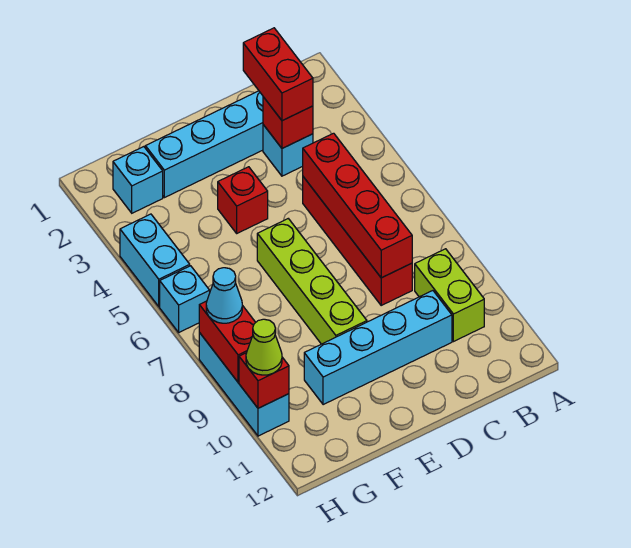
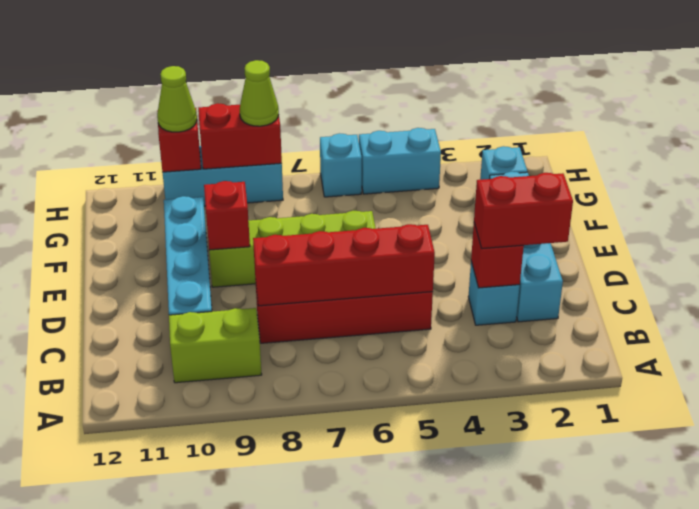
red 1x1 brick [218,167,268,233] -> red 1x1 brick moved to [204,181,250,250]
cyan 1x1 cone [206,268,242,323] -> lime 1x1 cone [240,60,279,126]

